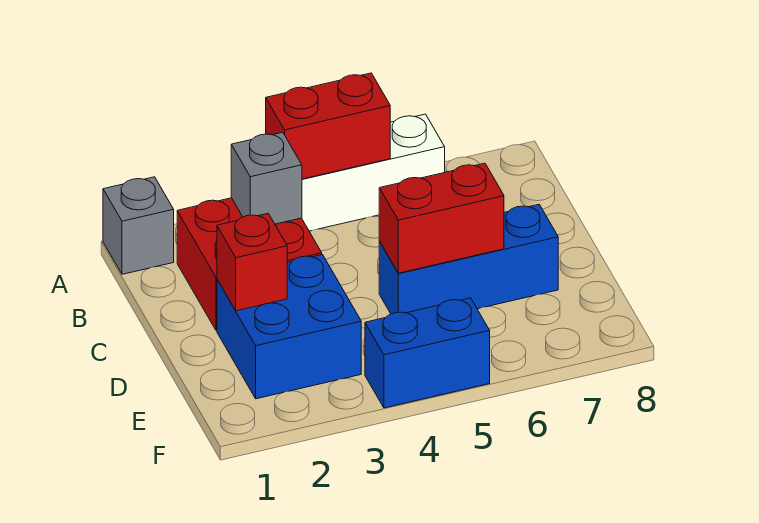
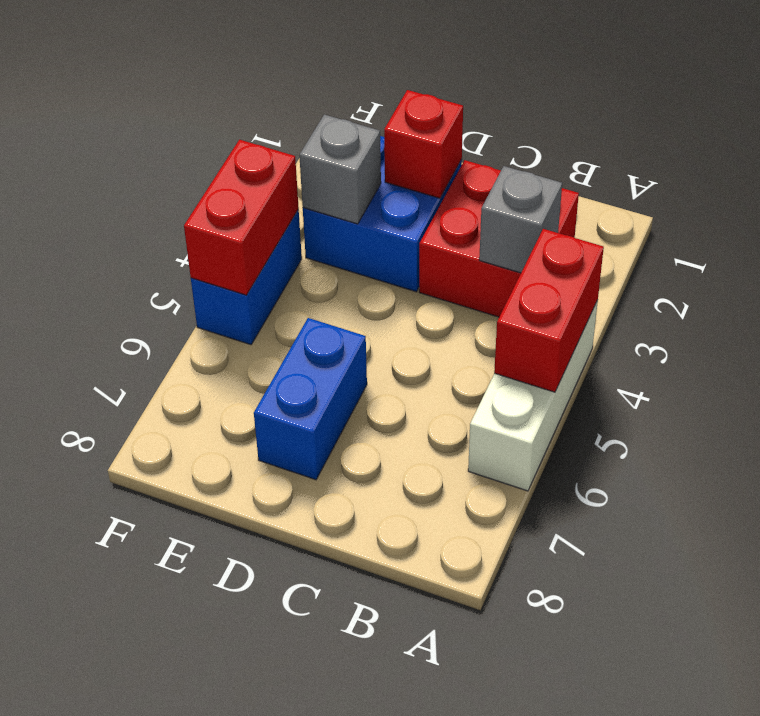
grey 1x1 brick [103,177,174,274] -> grey 1x1 brick moved to [299,115,381,224]
blue 1x3 brick [379,205,558,314] -> blue 1x2 brick [254,318,367,480]
red 1x2 brick [379,163,504,273] -> red 1x2 brick moved to [184,140,299,295]

